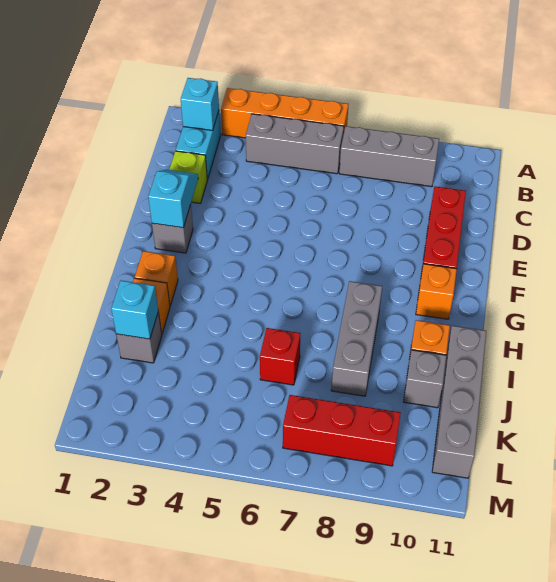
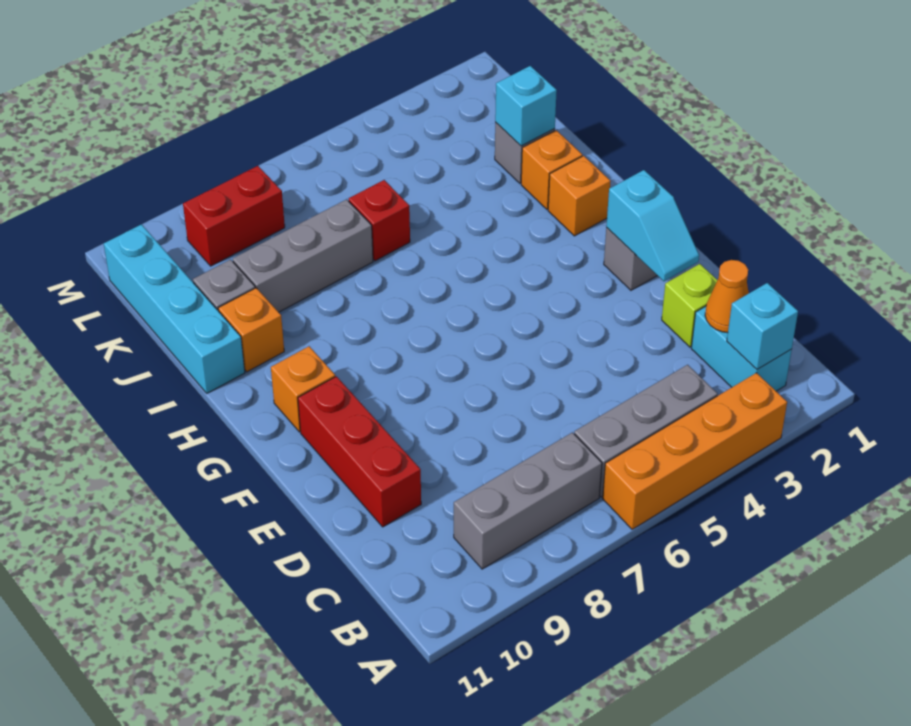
none -> orange 1x1 cone [705,260,749,333]
grey 1x3 brick [331,281,382,396] -> grey 1x3 brick turned to [233,199,373,312]
grey 1x4 brick [432,326,486,478] -> cyan 1x4 brick [104,224,245,393]
red 1x3 brick [283,395,401,466] -> red 1x2 brick [183,166,285,266]

